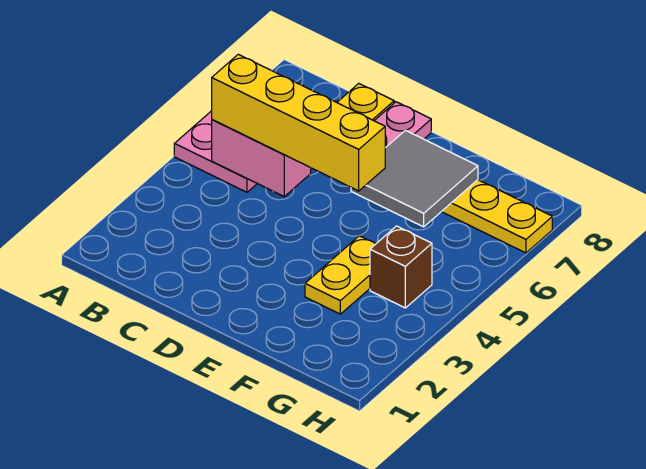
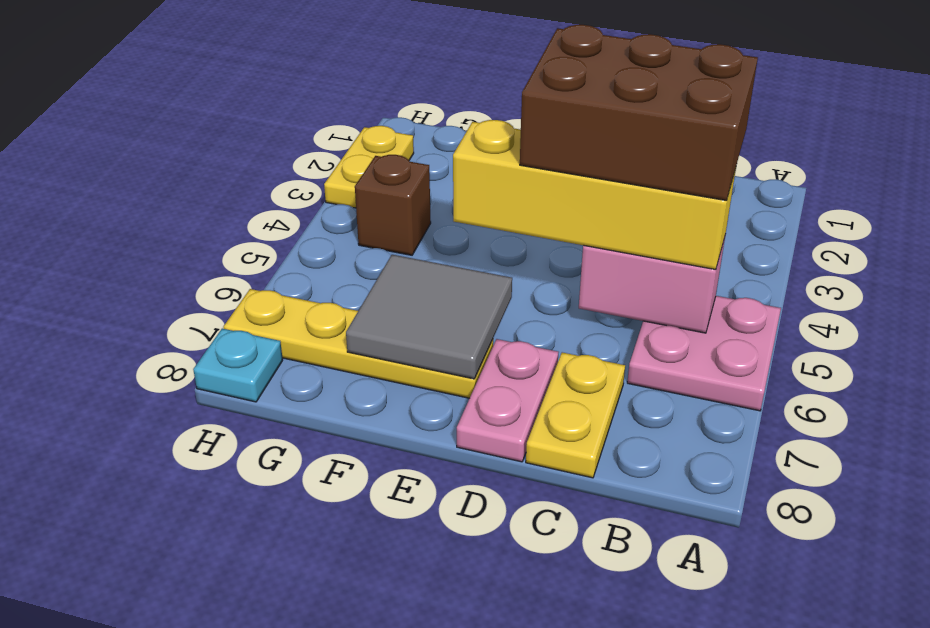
none -> brown 2x3 brick [520,25,758,201]
yellow 1x2 plate [305,236,375,314] -> yellow 1x2 plate moved to [324,126,414,208]
none -> cyan 1x1 plate [193,329,283,402]

